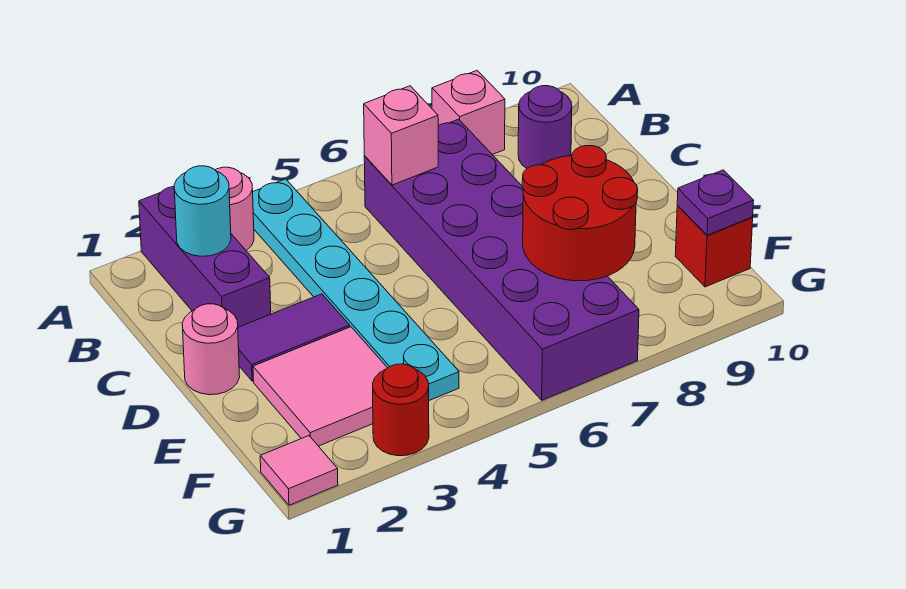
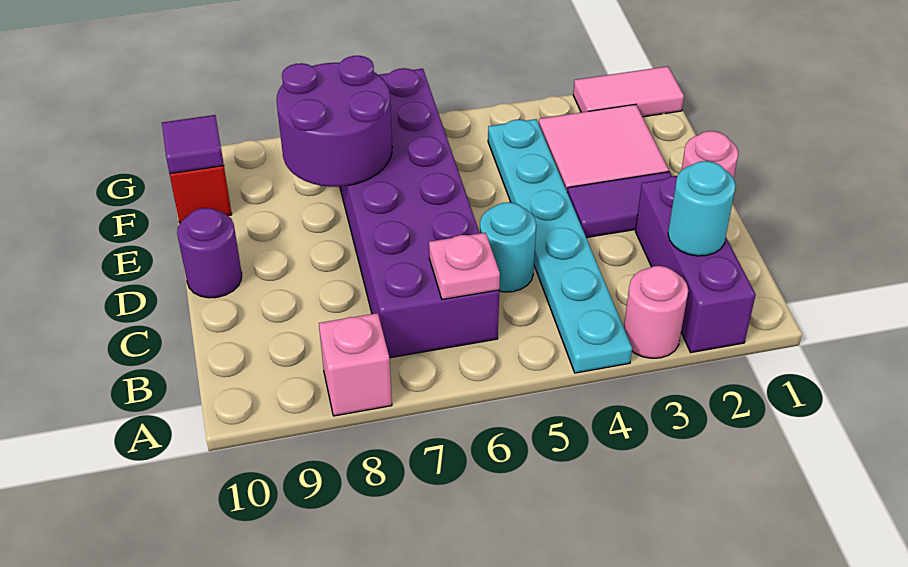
pink 1x1 brick [364,86,438,185] -> pink 1x1 plate [429,233,500,300]
purple 1x1 round brick [518,86,572,168] -> purple 1x1 round brick moved to [177,208,242,298]
none -> cyan 1x1 round brick [480,202,536,292]
red 2x2 round brick [522,146,638,281] -> purple 2x2 round brick [276,56,392,187]
purple 1x1 plate [677,170,754,235] -> purple 1x1 tile [162,115,224,174]
pink 1x1 tile [260,436,338,505] -> pink 1x2 tile [573,66,684,117]
red 1x1 round brick [373,364,429,456] -> none

